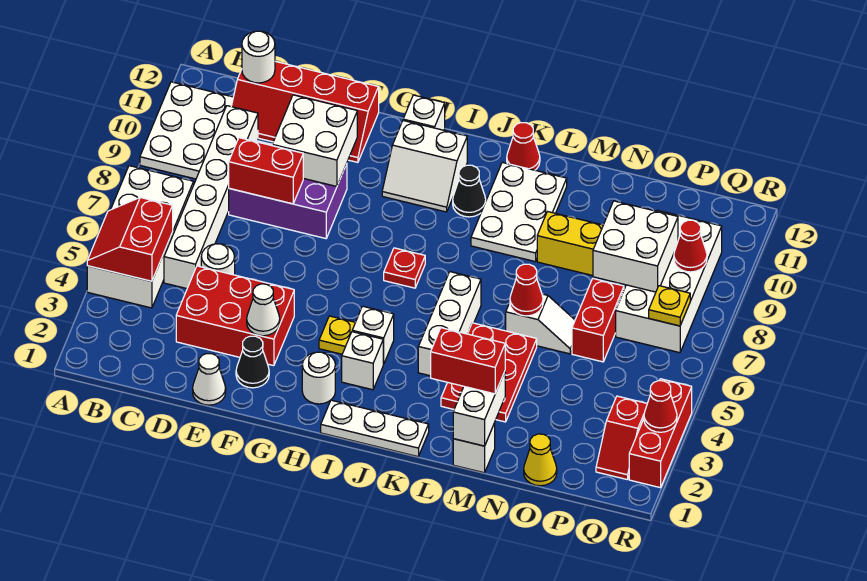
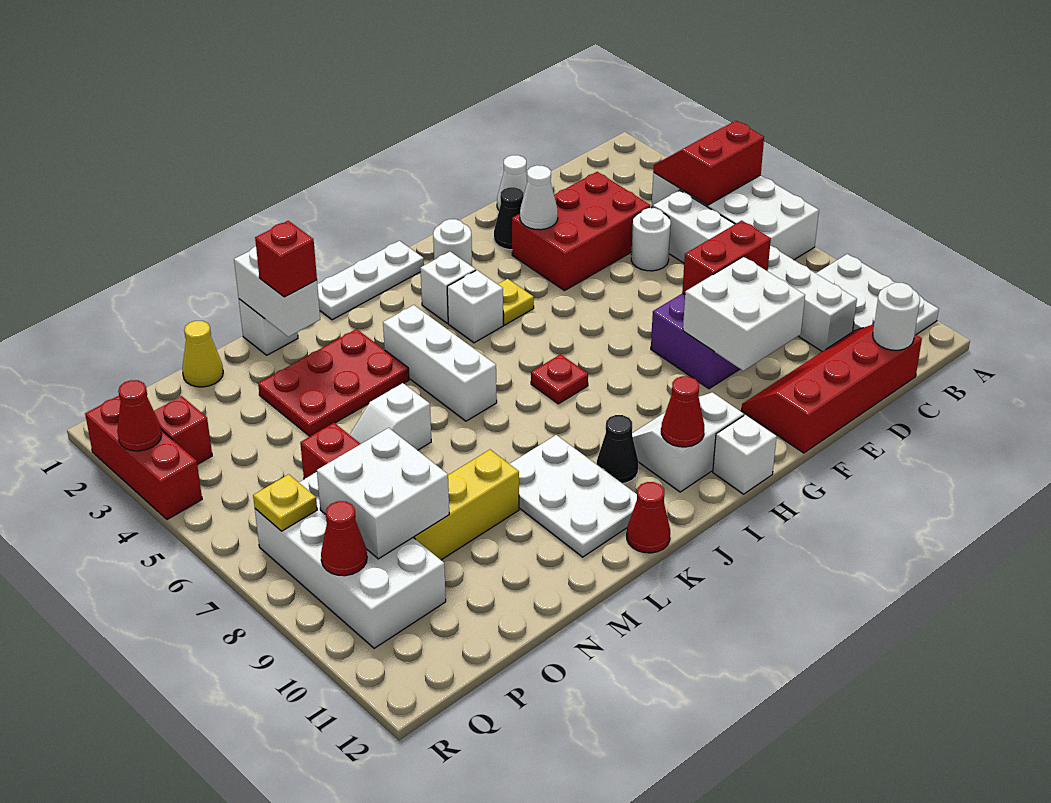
red 2x2 slope [87,198,173,281] -> red 2x2 slope turned to [653,121,764,205]
red 1x2 brick [431,328,505,394] -> red 1x1 brick [255,221,317,297]
red 2x3 plate [441,323,537,422] -> red 2x3 plate turned to [258,329,409,436]
red 1x1 cone [510,264,543,316] -> red 1x1 cone moved to [661,376,704,447]

